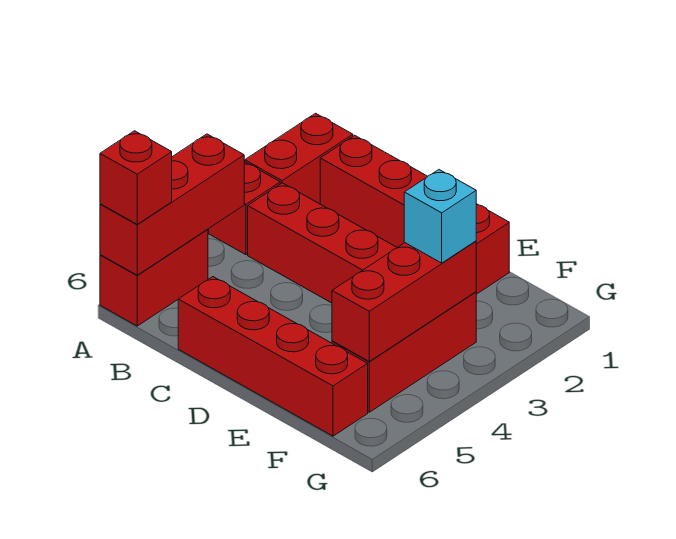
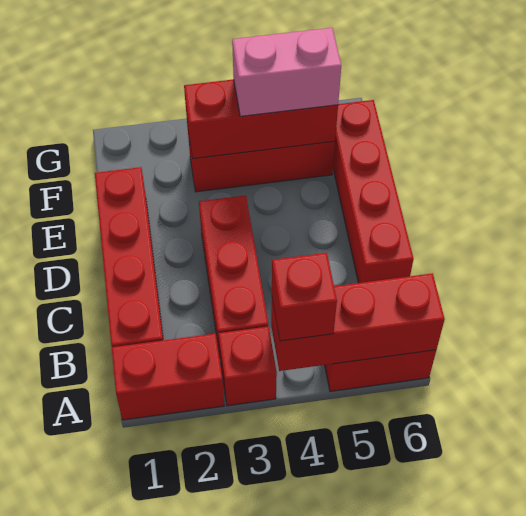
red 1x1 brick [100,131,172,224] -> red 1x1 brick moved to [272,253,337,341]
cyan 1x1 brick [404,170,476,263] -> none
none -> pink 1x2 brick [232,28,341,116]

